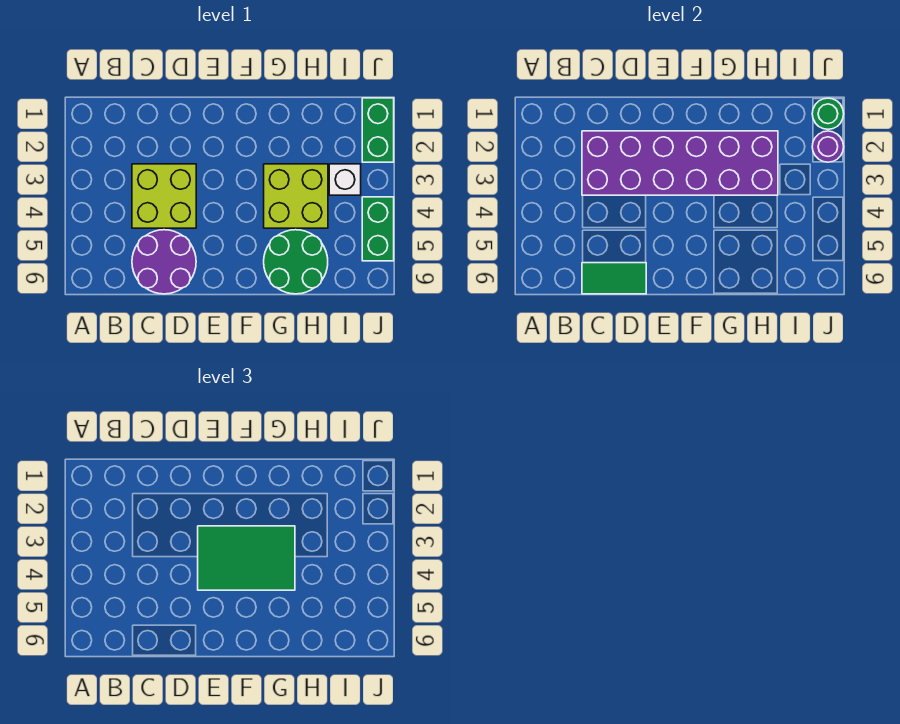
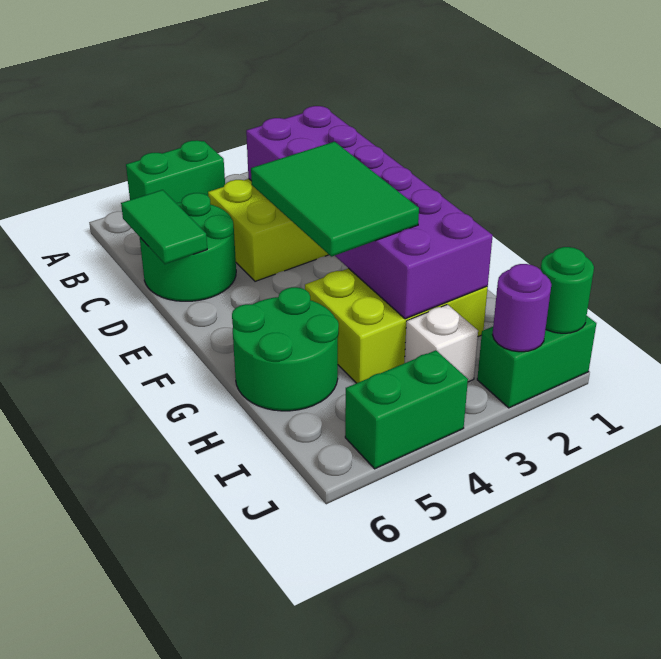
none -> green 1x2 brick [126,140,225,203]
purple 2x2 round brick [132,230,196,294] -> green 2x2 round brick [140,193,236,301]
lime 2x2 brick [264,164,328,228] -> lime 2x3 brick [305,268,488,383]

